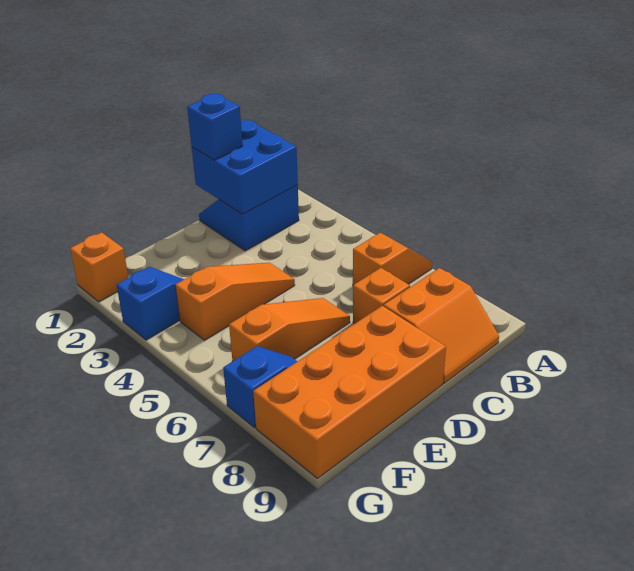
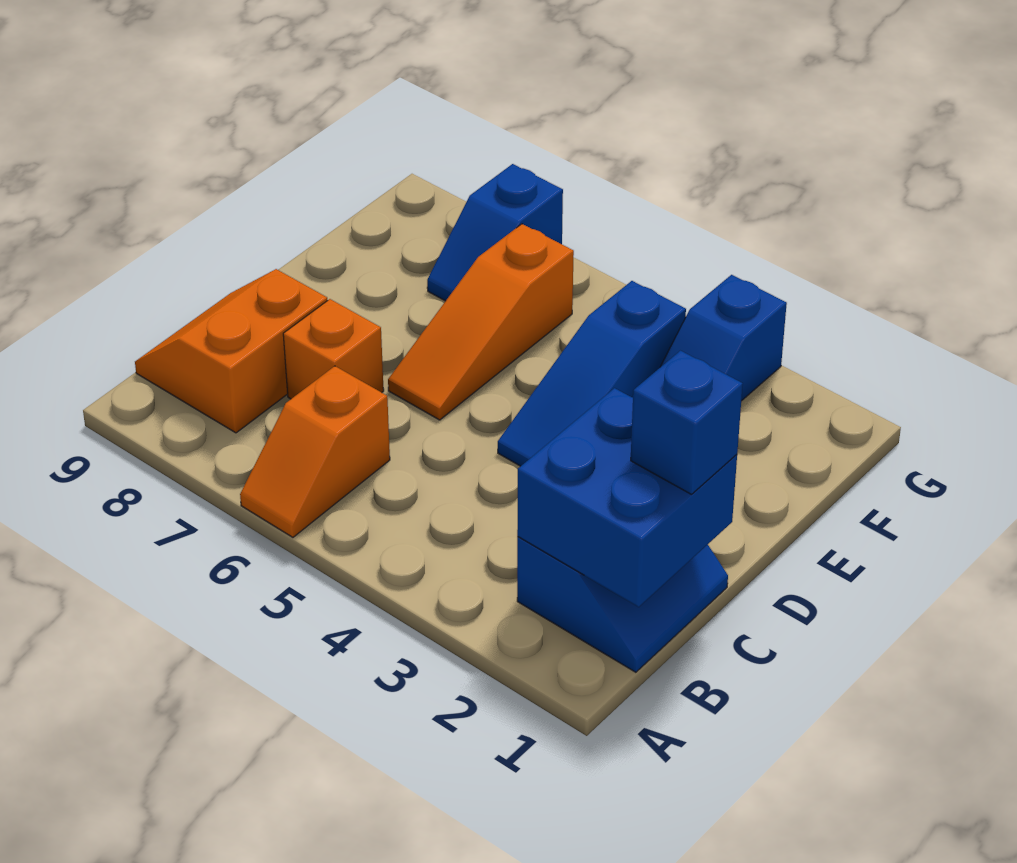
orange 1x3 slope [175,263,295,340] -> blue 1x3 slope [498,281,686,466]
orange 2x4 brick [253,306,446,478] -> none
orange 1x1 brick [70,232,128,302] -> none

